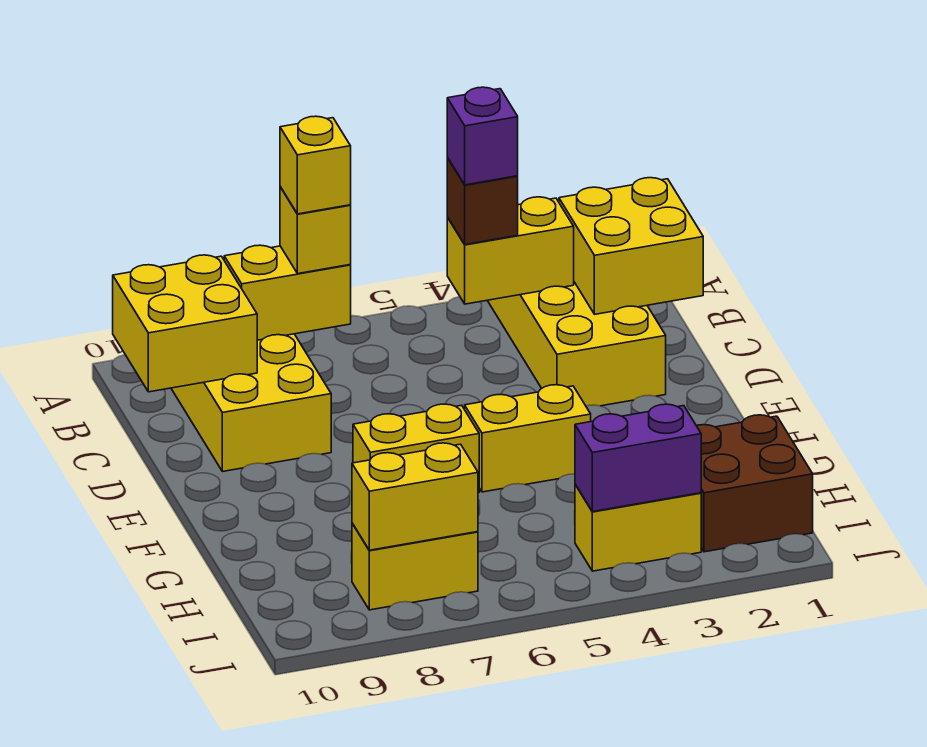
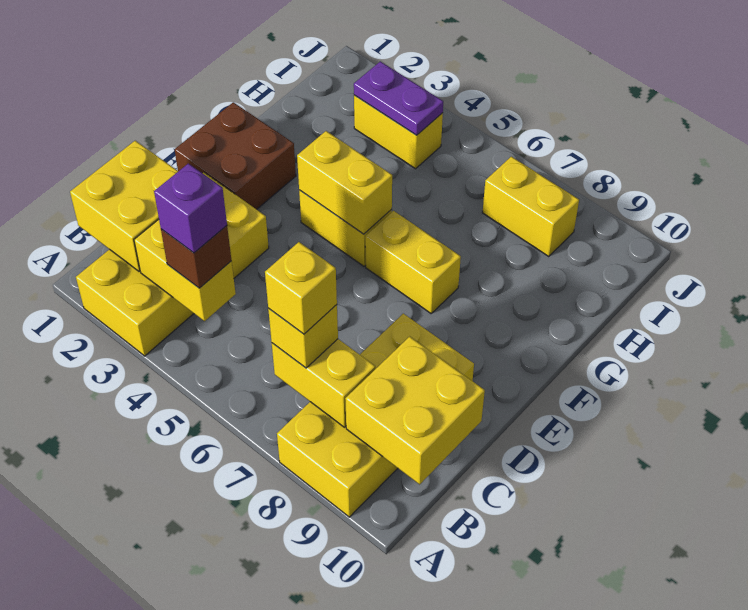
brown 2x2 brick [697,415,813,552] -> brown 2x2 brick moved to [175,102,296,209]
purple 1x2 brick [575,404,701,512] -> purple 1x2 plate [354,61,443,135]
yellow 1x2 brick [352,443,478,550] -> yellow 1x2 brick moved to [297,131,392,234]

